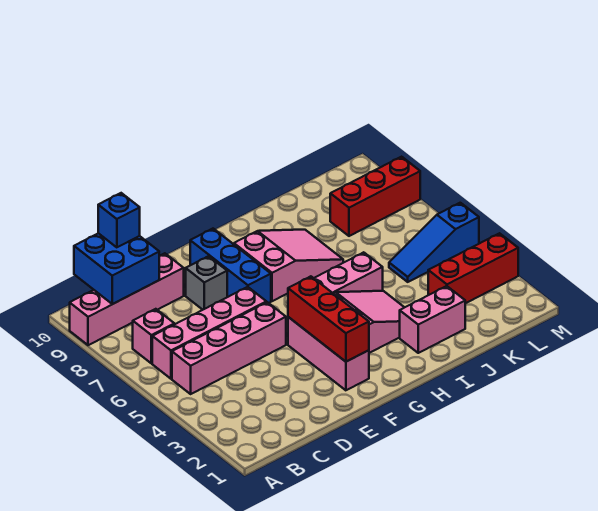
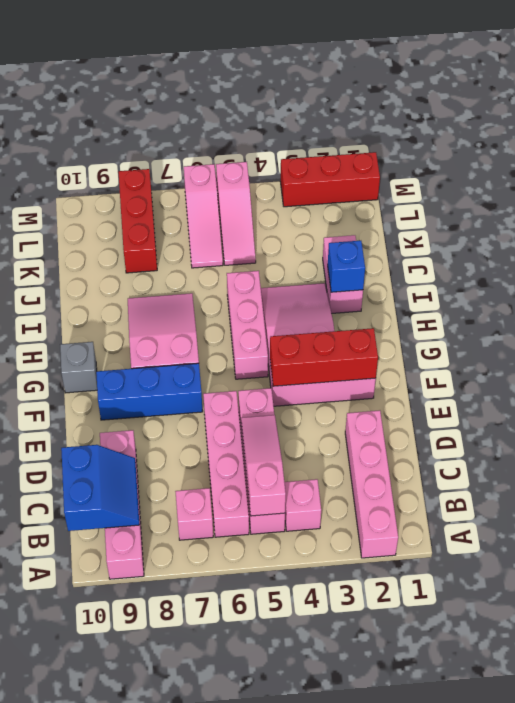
none -> pink 1x4 brick [345,410,398,558]
none -> pink 1x1 brick [284,479,321,531]
none -> pink 1x3 slope [241,415,286,516]
blue 2x2 brick [74,233,159,304] -> blue 2x2 slope [61,445,139,531]
blue 1x1 brick [98,193,140,247] -> blue 1x1 brick moved to [328,241,365,292]
grey 1x1 brick [186,256,227,310] -> grey 1x1 brick moved to [60,342,97,393]
red 1x3 brick [428,233,518,303] -> red 1x3 brick turned to [280,152,380,207]
blue 1x3 slope [389,203,479,282] -> pink 1x3 slope [216,162,256,265]
none -> pink 1x3 slope [184,164,223,268]

